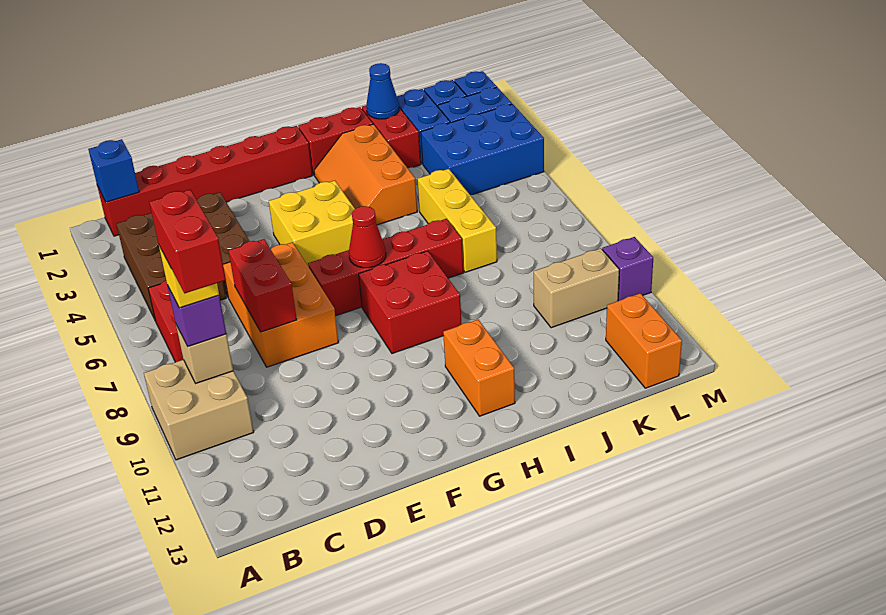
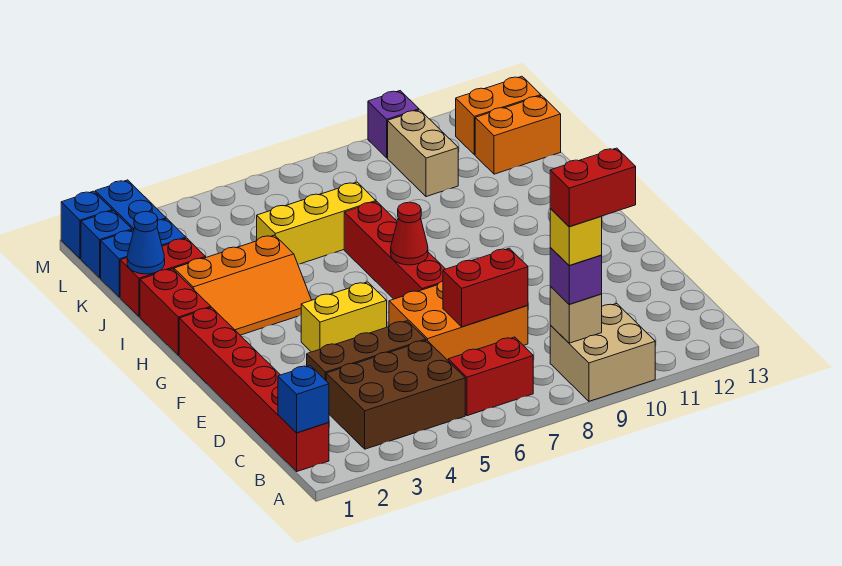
yellow 2x2 brick [269,181,355,267] -> yellow 1x2 brick [301,282,387,352]
red 2x2 brick [359,251,461,354] -> none
orange 1x2 brick [443,320,515,416] -> orange 1x2 brick moved to [475,96,561,174]
blue 2x3 brick [421,104,544,195] -> none

